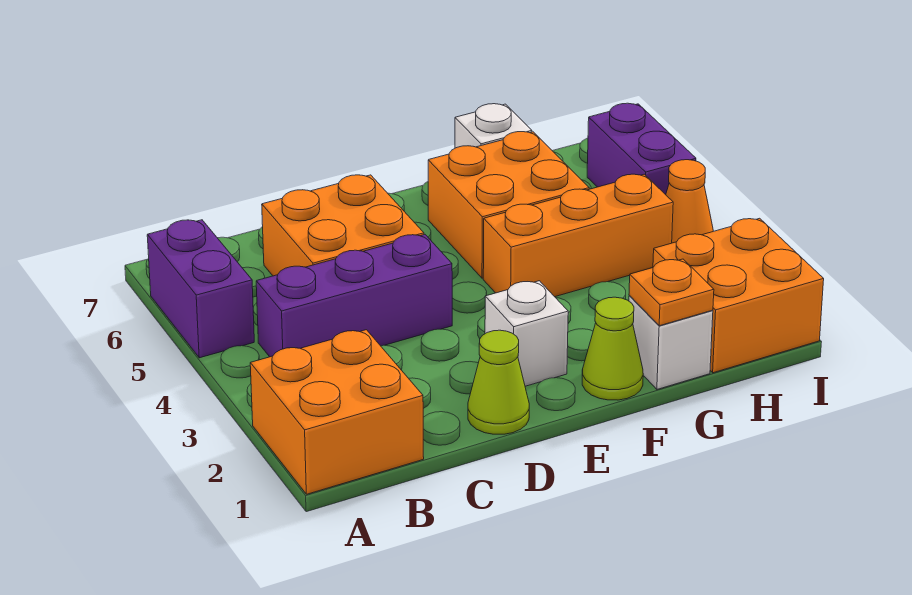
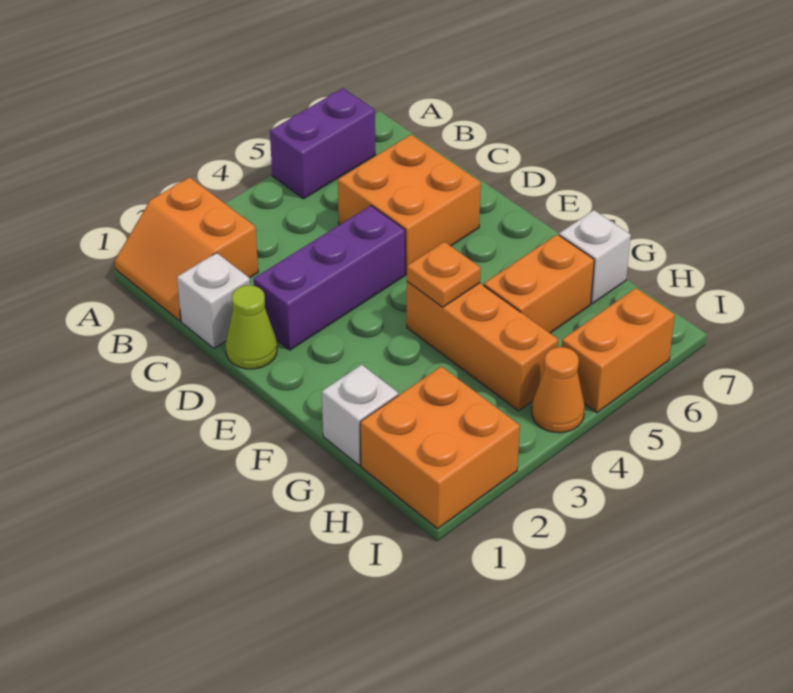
orange 2x2 brick [250,330,424,494] -> orange 2x2 slope [114,177,258,321]
purple 1x3 brick [256,235,452,357] -> purple 1x3 brick turned to [254,206,405,350]
white 1x1 brick [485,281,568,386] -> white 1x1 brick moved to [177,253,250,348]
lime 1x1 cone [582,297,643,400] -> none
orange 2x2 brick [428,132,589,278] -> orange 1x2 brick [484,234,594,333]
orange 1x1 plate [629,259,714,326] -> orange 1x1 plate moved to [407,242,481,307]
purple 1x2 brick [587,103,696,195] -> orange 1x2 brick [562,288,675,413]

